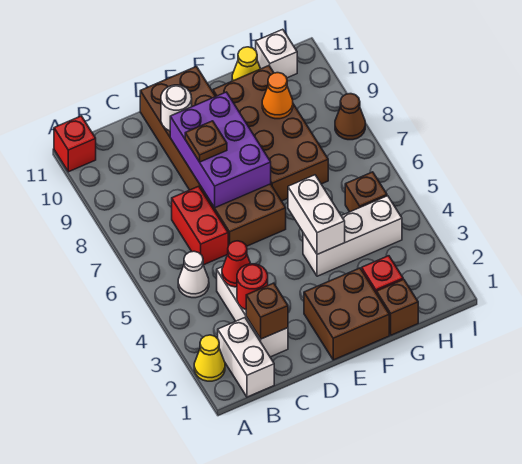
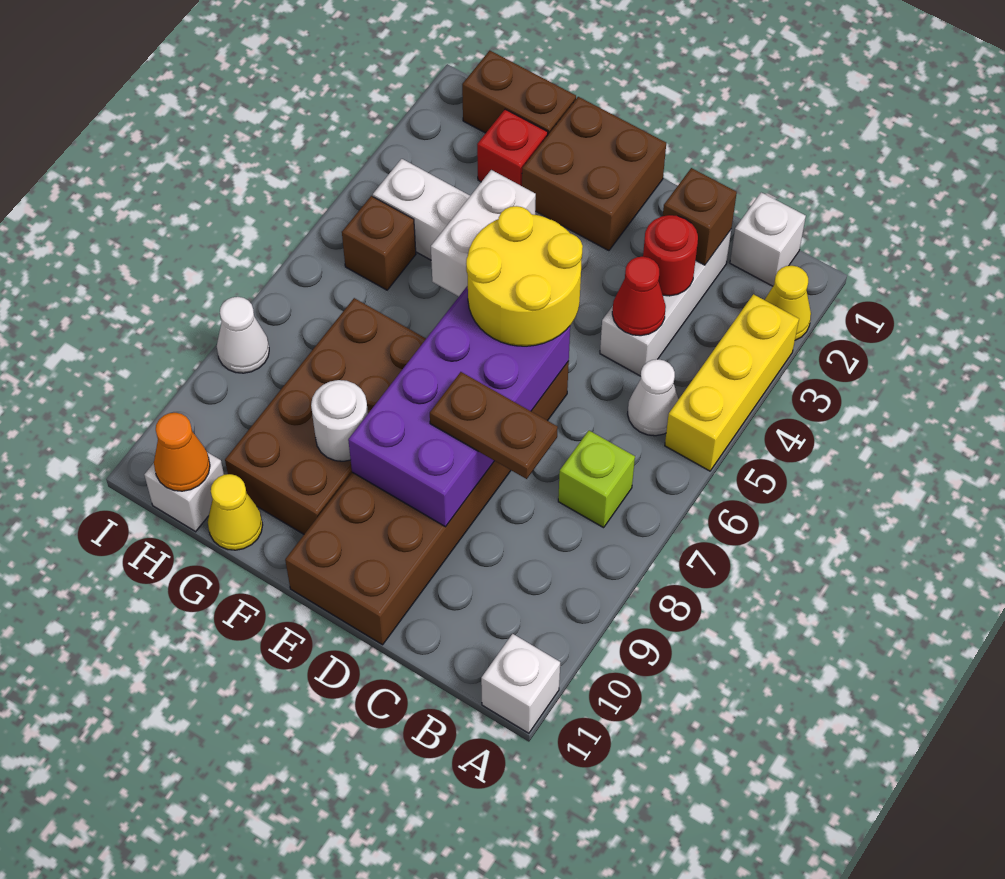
none -> yellow 1x3 brick [665,294,799,471]
red 1x1 brick [54,116,96,172] -> white 1x1 brick [481,634,560,733]
white 1x2 brick [218,318,274,397] -> white 1x1 brick [730,192,806,286]
none -> lime 1x1 brick [558,431,635,528]
red 1x2 brick [172,186,228,265] -> none
none -> yellow 2x2 round brick [466,206,583,346]
purple 2x3 brick [170,92,271,208] -> purple 2x4 brick [348,286,570,527]
brown 1x1 plate [185,121,227,162] -> brown 1x2 plate [430,372,558,479]
white 1x1 round brick [161,85,192,131] -> white 1x1 round brick moved to [311,380,368,461]
brown 1x1 brick [377,279,418,335] -> brown 1x2 brick [462,51,576,134]
orange 1x1 cone [262,73,293,119] -> orange 1x1 cone moved to [154,413,210,491]
brown 1x1 cone [335,94,365,140] -> white 1x1 cone [217,297,269,373]

